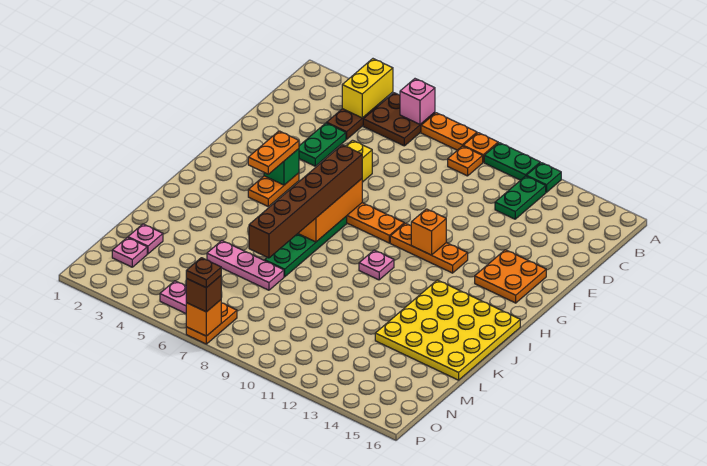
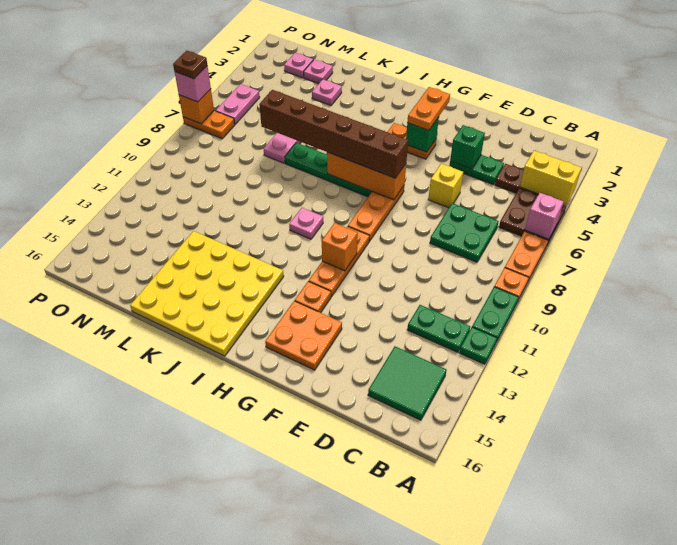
orange 1x1 plate [448,146,483,176] -> orange 1x1 plate moved to [295,281,331,313]
none -> green 2x2 tile [368,346,447,420]
none -> green 2x2 plate [430,203,499,262]
none -> green 1x1 brick [450,125,485,169]
orange 1x2 plate [248,131,299,174] -> orange 1x2 plate turned to [407,87,450,130]
none -> pink 1x1 plate [312,79,342,105]
brown 1x1 brick [186,276,221,312] -> pink 1x1 brick [175,66,211,102]

